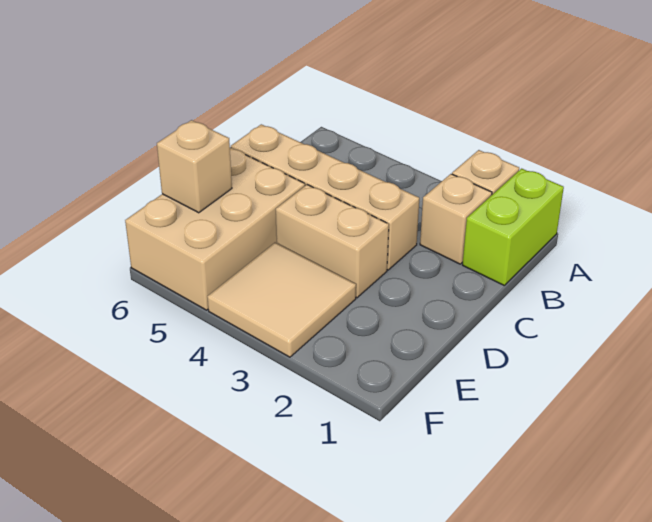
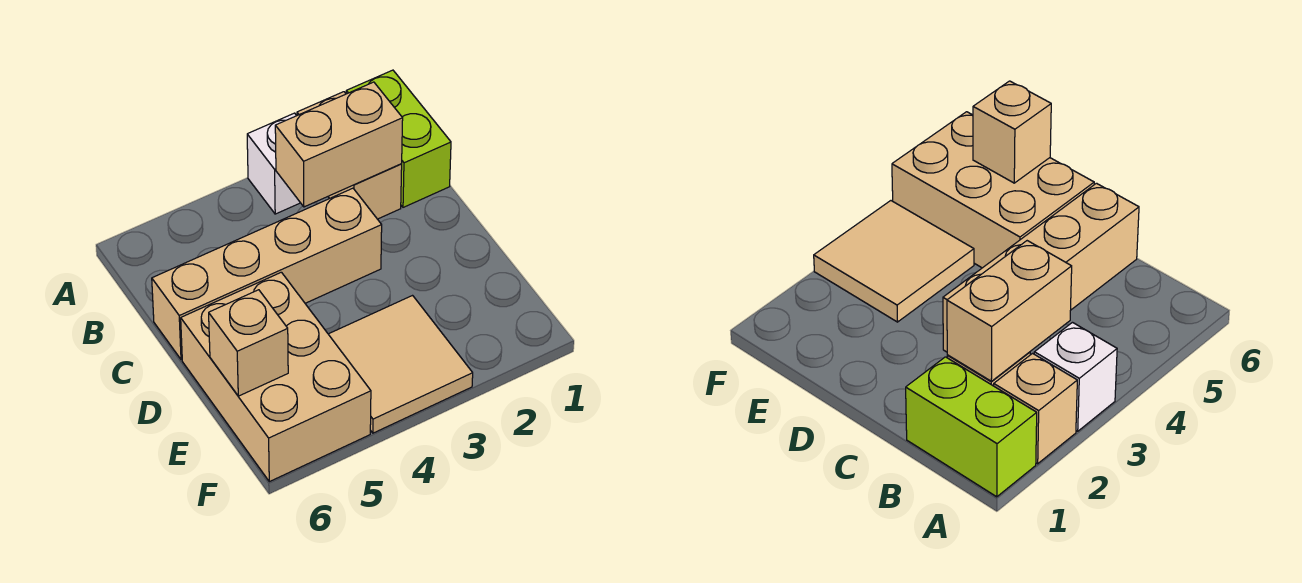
none -> white 1x1 brick [247,113,300,214]
tan 1x2 brick [276,185,389,298] -> tan 1x2 brick moved to [275,82,403,207]

